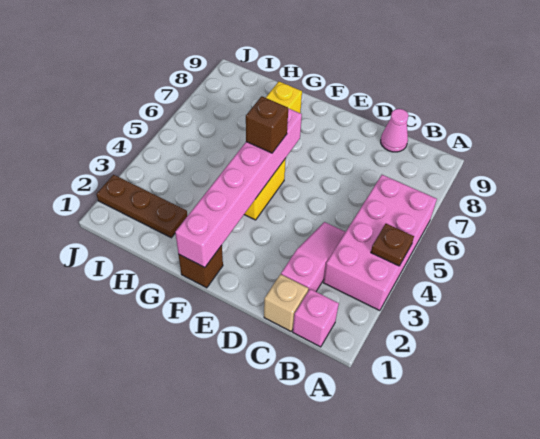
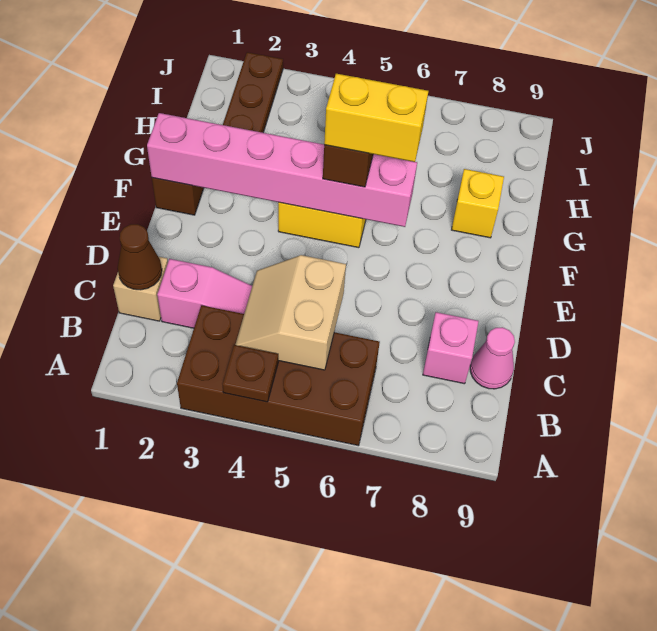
pink 2x4 brick [323,175,437,311] -> brown 2x4 brick [177,305,380,446]
pink 1x1 brick [293,289,339,347] -> pink 1x1 brick moved to [423,312,479,384]
none -> tan 2x2 slope [235,255,346,370]
none -> brown 1x1 cone [118,224,162,290]
none -> yellow 1x2 brick [324,74,428,162]

